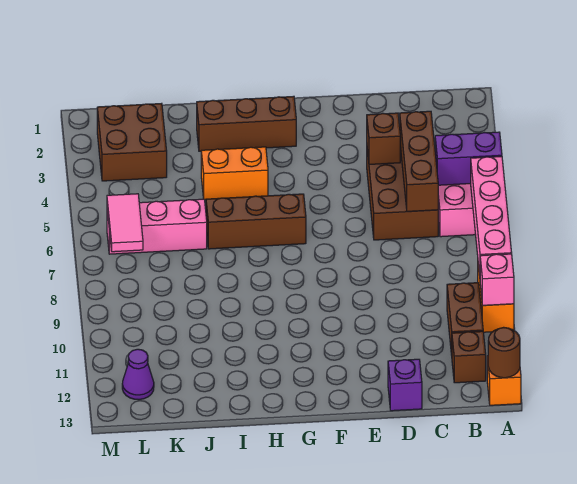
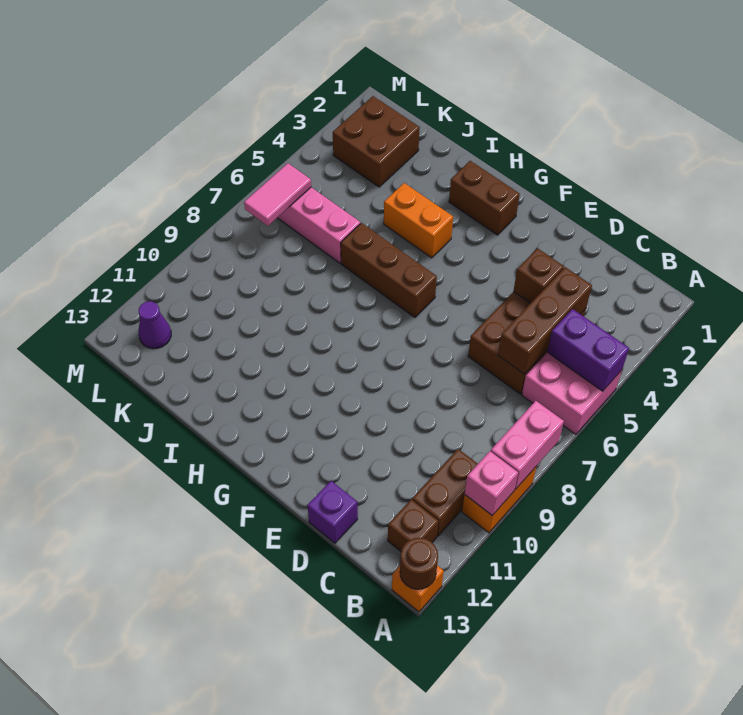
pink 1x4 brick [471,157,512,275] -> pink 1x2 brick [491,401,564,489]
brown 1x3 brick [197,96,296,151] -> brown 1x2 brick [449,161,520,235]

